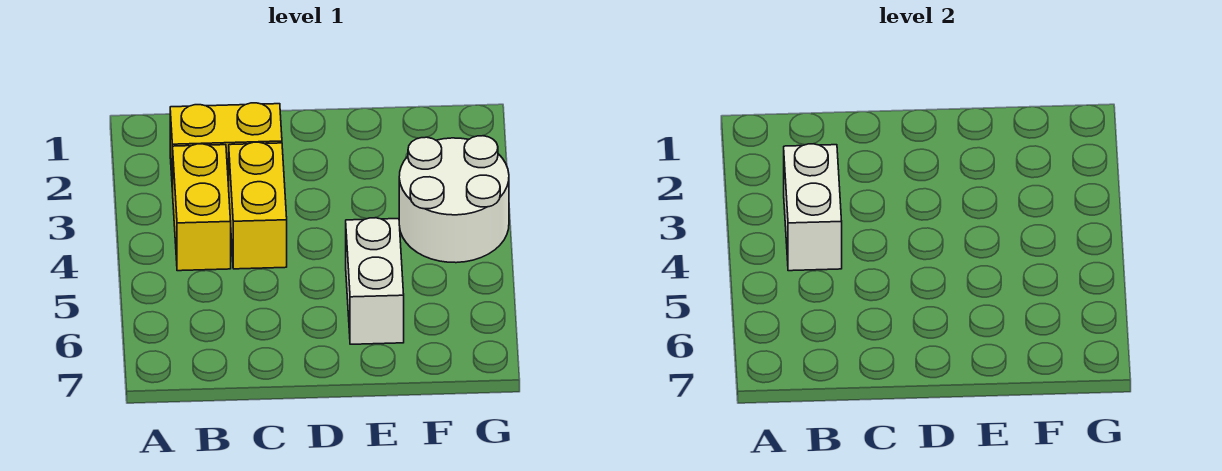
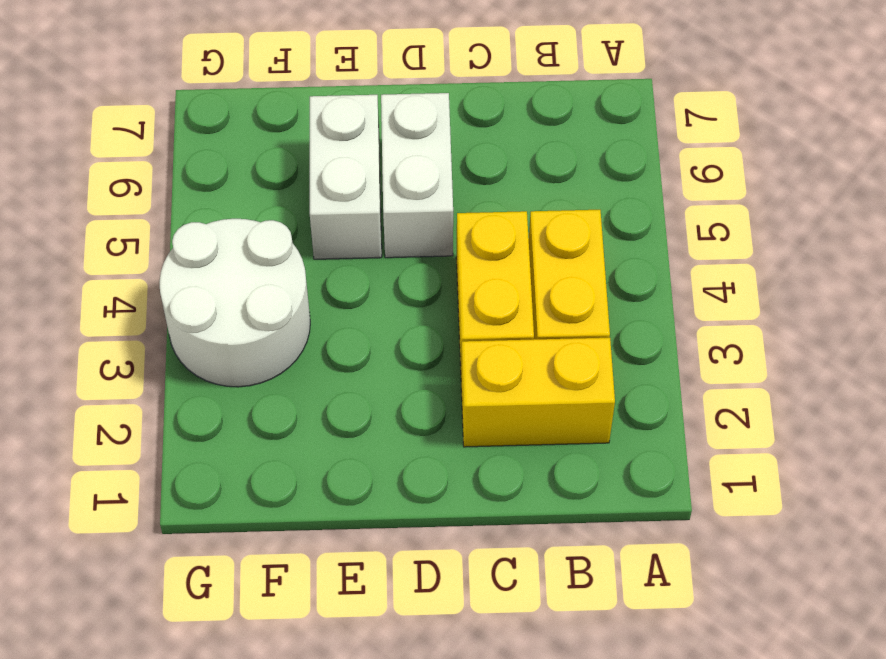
white 1x2 brick [784,144,842,271] -> white 1x2 brick moved to [381,93,453,258]

